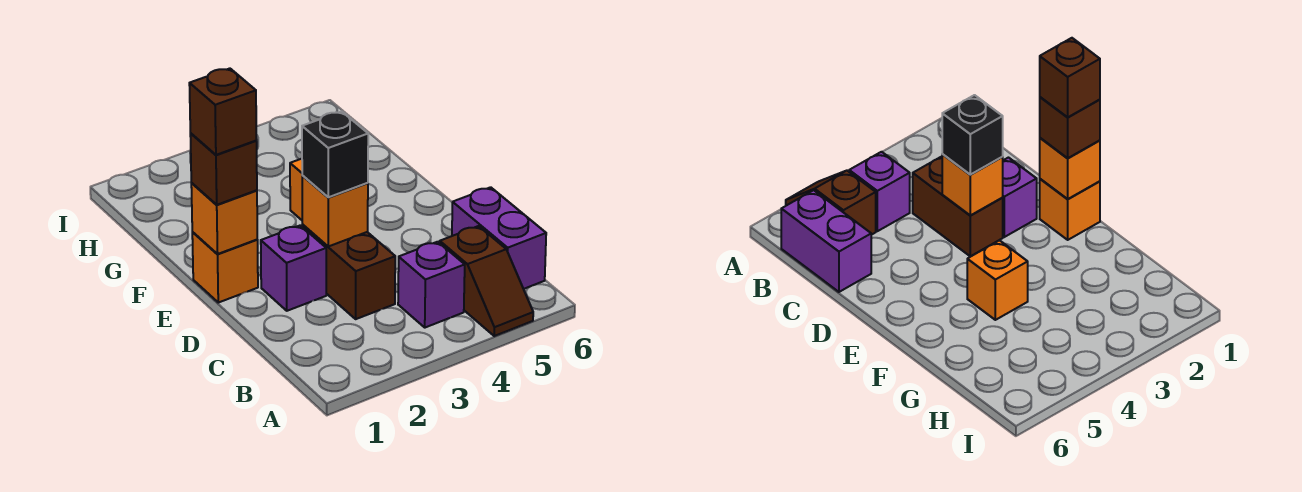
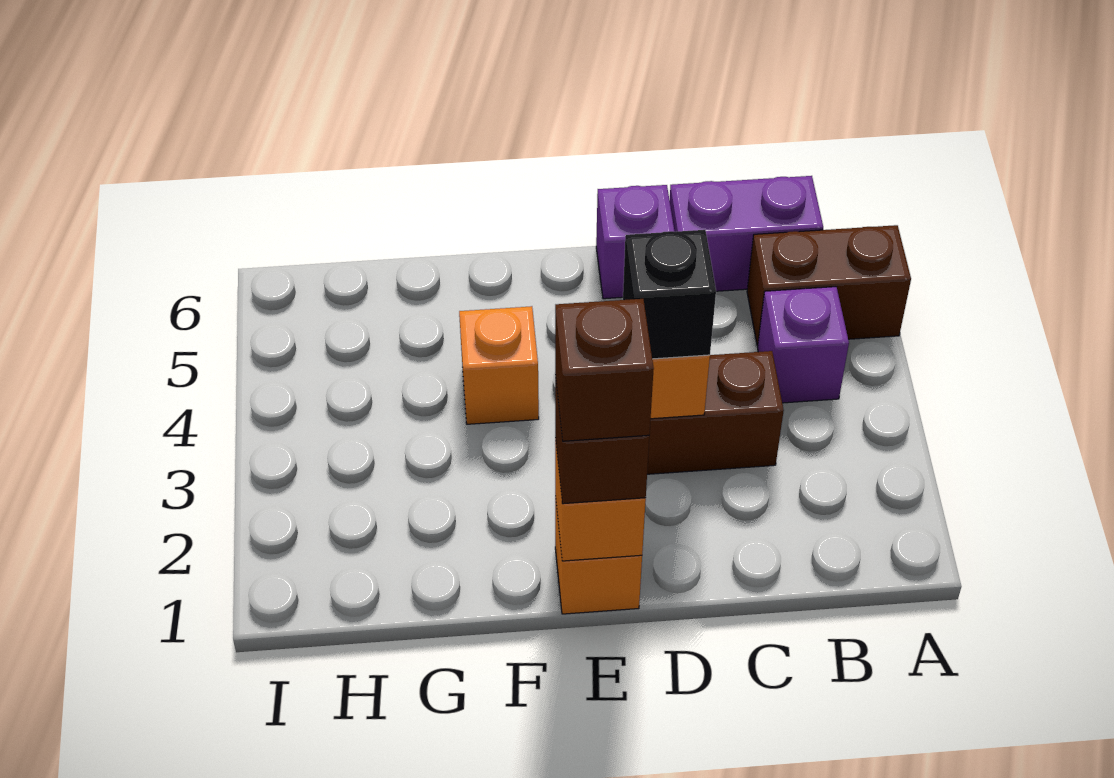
brown 1x2 slope [440,226,533,336] -> brown 1x2 brick [747,225,911,345]
purple 1x1 brick [261,225,326,311] -> purple 1x1 brick moved to [596,185,675,299]

